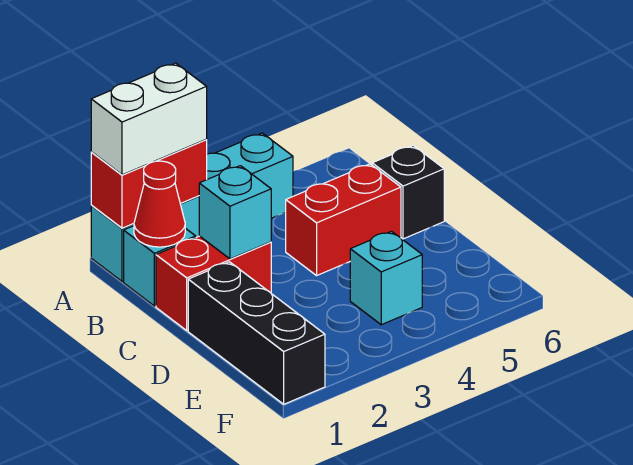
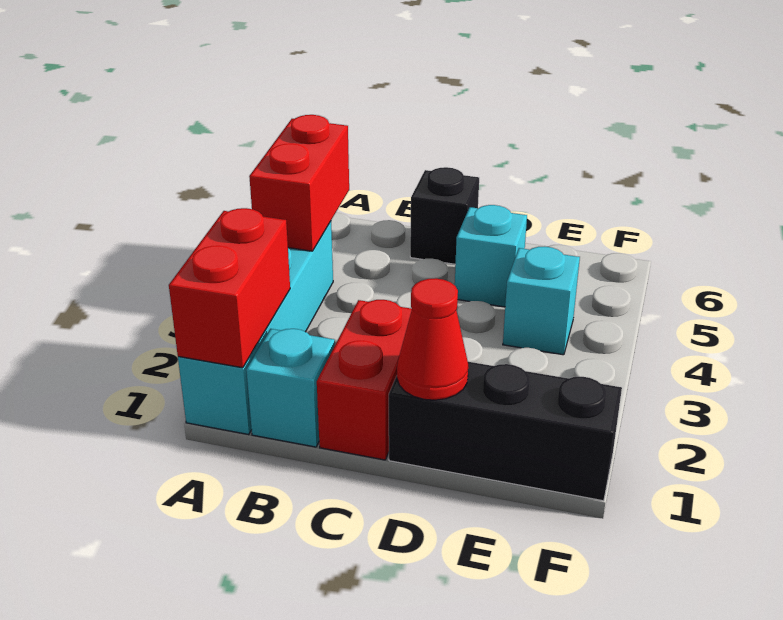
white 1x2 brick [91,63,207,175] -> none
red 1x1 cone [134,161,185,247] -> red 1x1 cone moved to [397,278,468,400]
cyan 1x1 brick [199,166,271,259] -> cyan 1x1 brick moved to [455,205,527,307]
red 1x2 brick [286,164,401,276] -> red 1x2 brick moved to [249,115,349,251]

